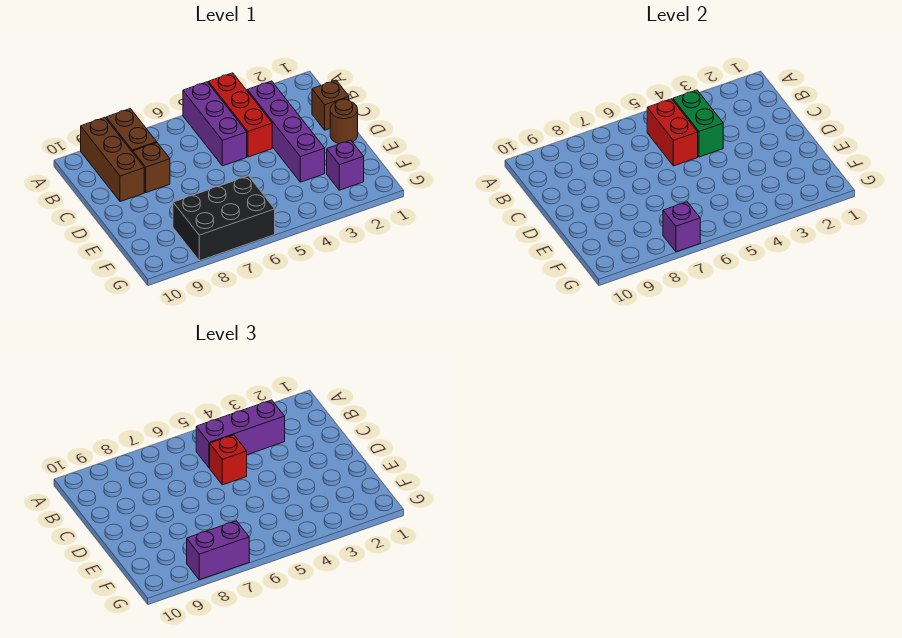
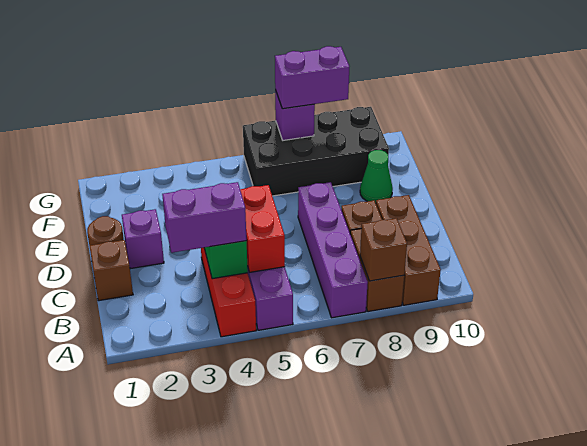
none -> brown 1x1 brick [360,218,407,281]
purple 1x4 brick [247,81,325,182] -> purple 1x4 brick moved to [298,182,368,318]
purple 1x3 brick [196,400,285,468] -> purple 1x2 brick [162,182,247,253]
red 1x1 brick [210,435,247,485] -> none
none -> green 1x1 cone [360,150,393,203]
purple 1x1 brick [327,140,364,190] -> purple 1x1 brick moved to [122,209,164,269]
black 2x3 brick [173,176,275,261] -> black 2x4 brick [243,107,389,196]

